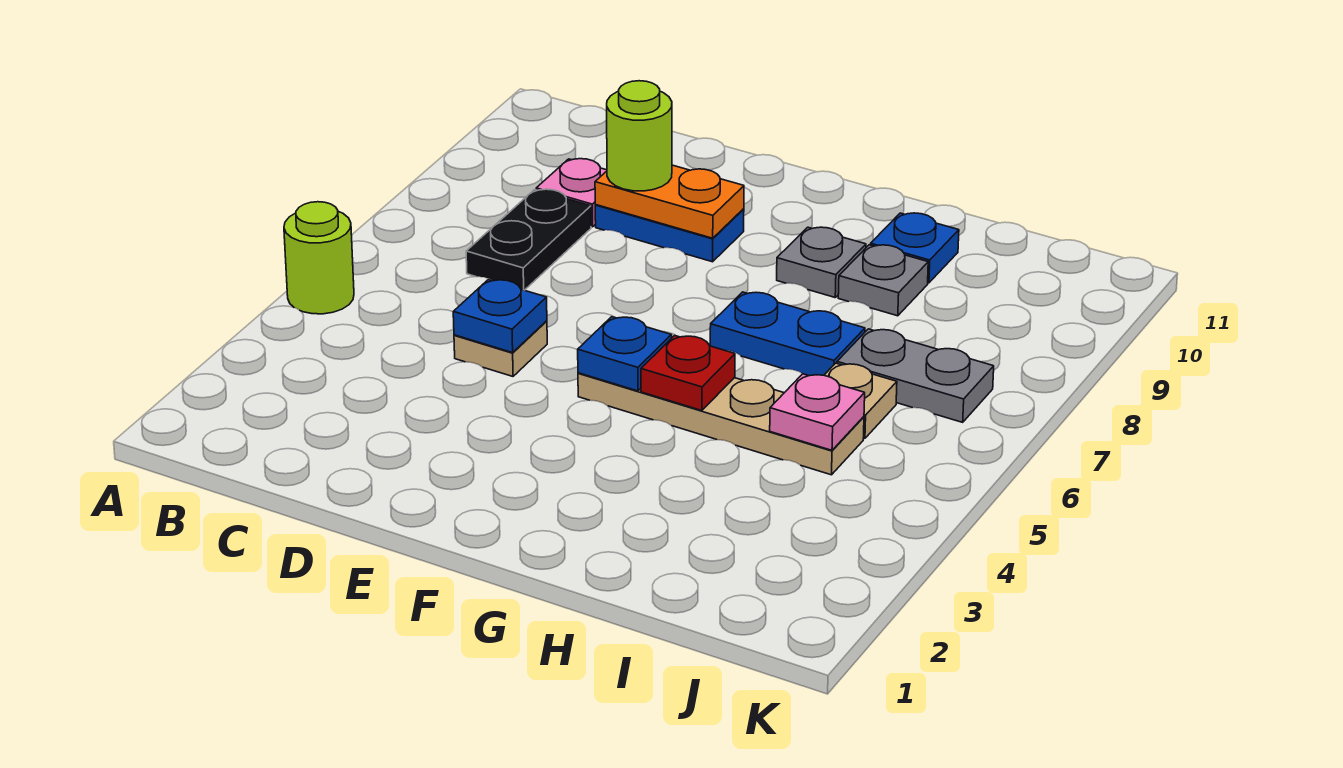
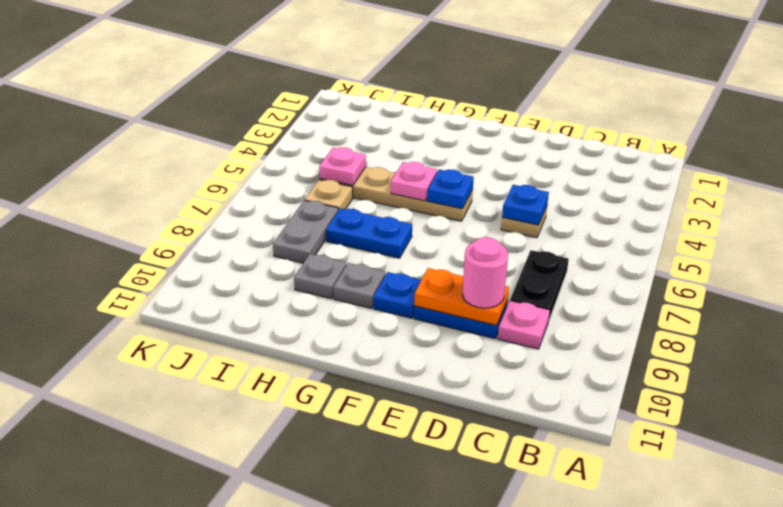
lime 1x1 round brick [284,202,354,314] -> none
lime 1x1 round brick [607,81,672,191] -> pink 1x1 round brick [462,237,508,308]
red 1x1 plate [641,335,735,411] -> pink 1x1 plate [391,162,437,201]
blue 1x1 plate [871,213,959,283] -> blue 1x1 plate moved to [373,272,421,318]
grey 1x2 plate [837,329,994,422] -> grey 1x2 plate turned to [273,200,338,263]

